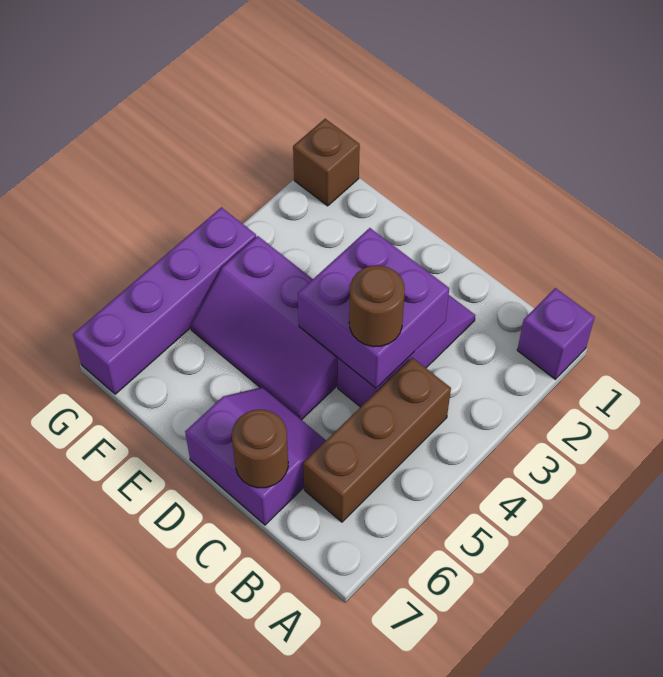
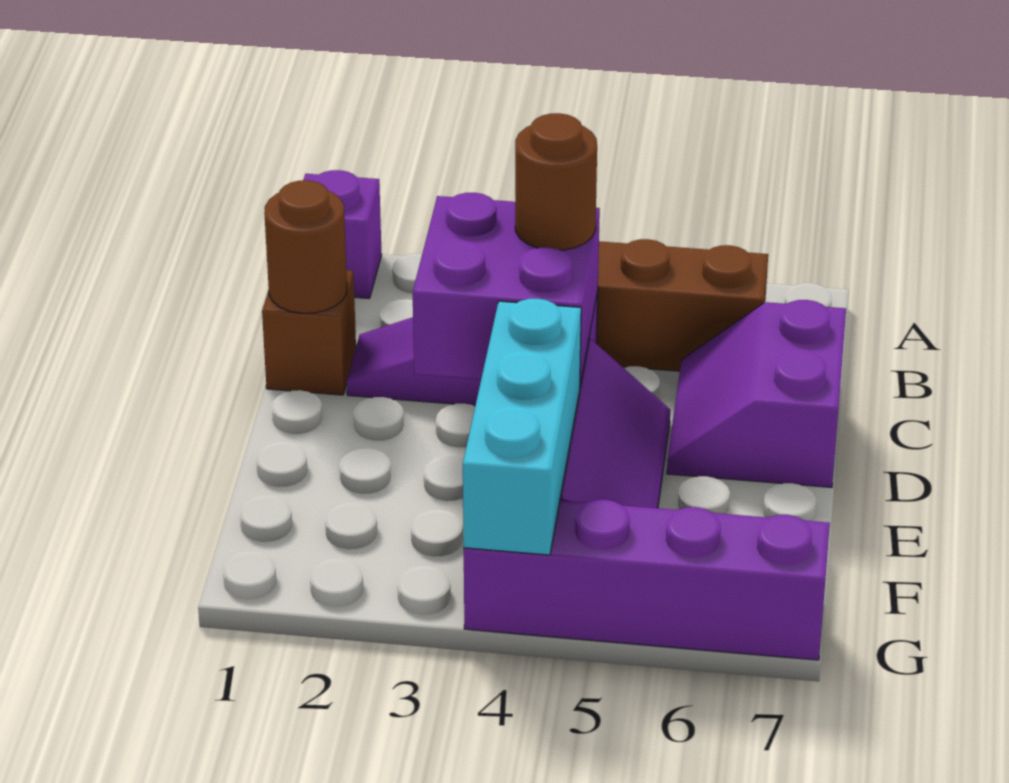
brown 1x1 round brick [232,410,288,488] -> brown 1x1 round brick moved to [264,180,347,313]
none -> cyan 1x3 brick [463,299,581,555]
brown 1x1 brick [293,119,360,206] -> brown 1x1 brick moved to [262,270,356,395]

